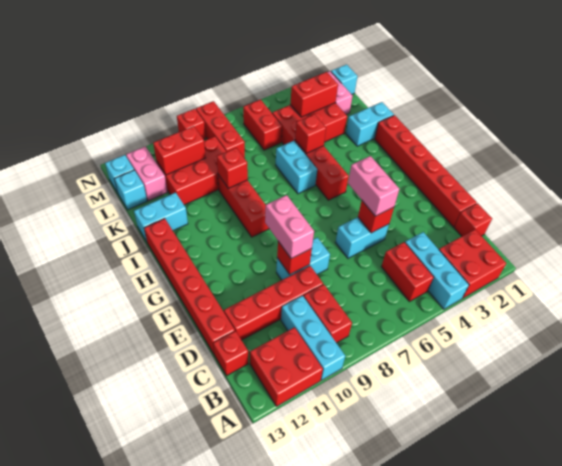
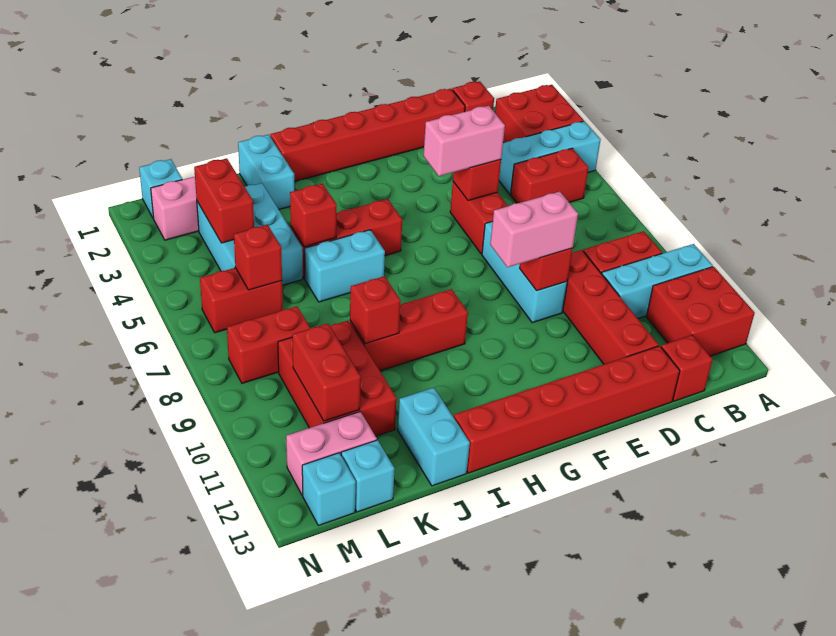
cyan 1x2 brick [335,217,389,258] -> red 1x2 brick [450,182,508,254]
cyan 1x2 brick [276,237,330,280] -> cyan 1x3 brick [482,221,567,323]
red 2x3 brick [272,103,347,145] -> cyan 2x3 brick [197,183,303,285]
red 1x3 brick [196,101,245,158] -> red 1x2 brick [227,306,311,383]
red 1x1 brick [177,109,206,139] -> red 1x1 brick moved to [234,225,282,290]

